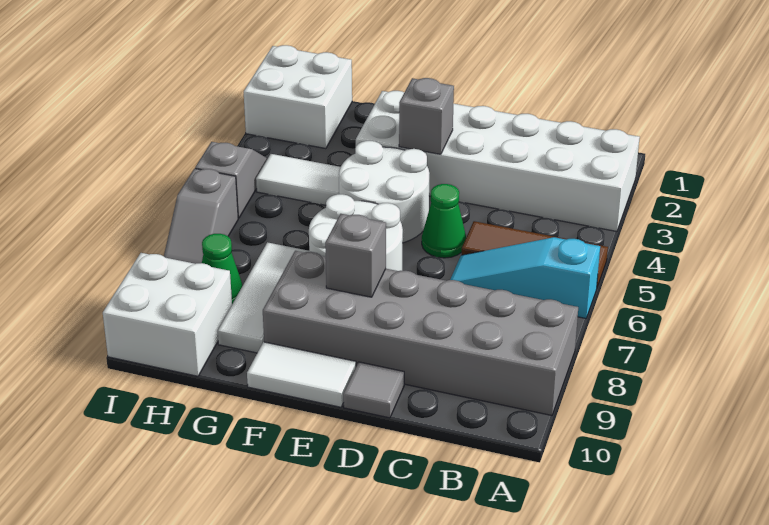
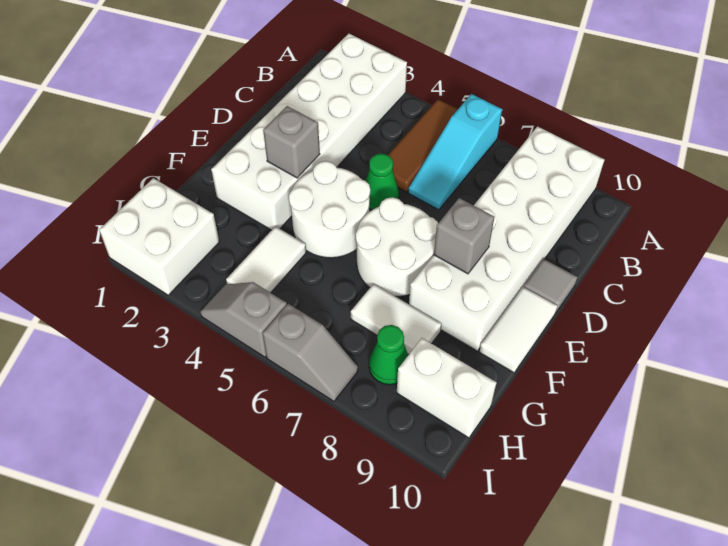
grey 2x6 brick [263,251,578,415] -> white 2x6 brick [409,126,604,351]
white 1x3 tile [218,242,309,353] -> white 1x2 tile [351,284,442,354]
white 2x2 brick [103,253,232,376] -> white 1x2 brick [397,338,497,438]

